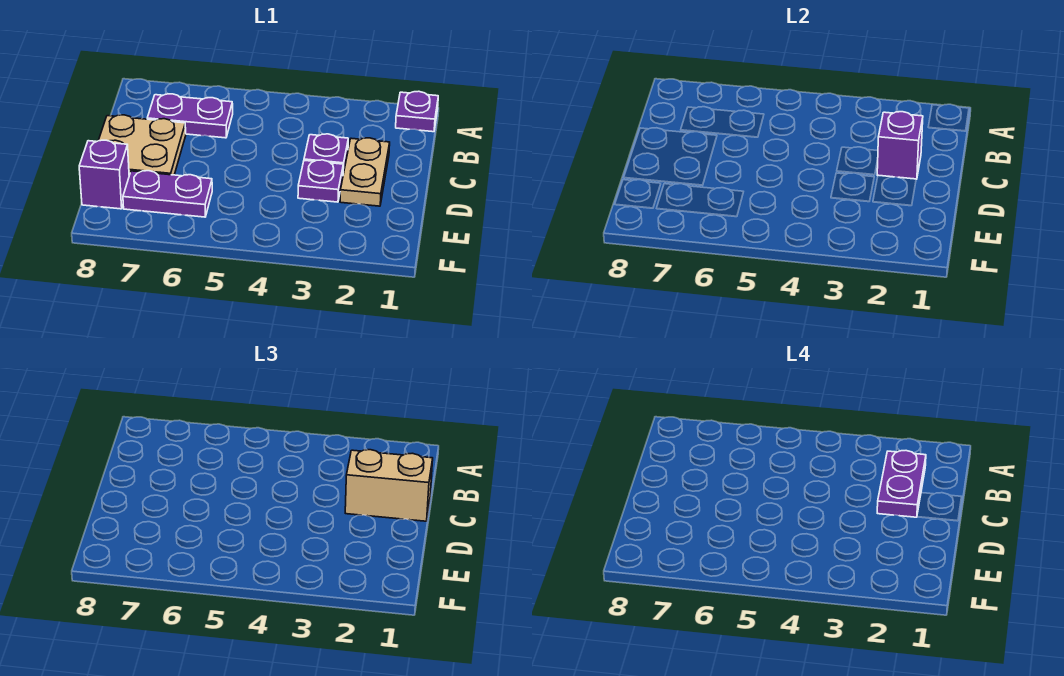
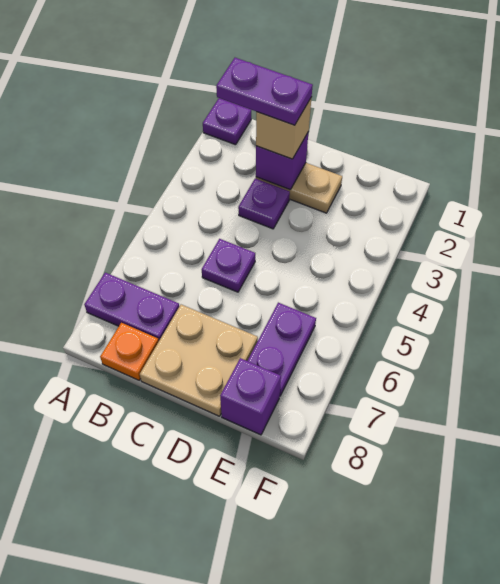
purple 1x2 plate [147,94,233,138] -> purple 1x2 plate turned to [84,273,179,340]
none -> orange 1x1 plate [100,323,159,380]
tan 1x2 brick [345,450,433,521] -> tan 1x1 brick [256,98,311,159]
purple 1x1 plate [298,160,343,202] -> purple 1x1 plate moved to [202,239,255,292]

